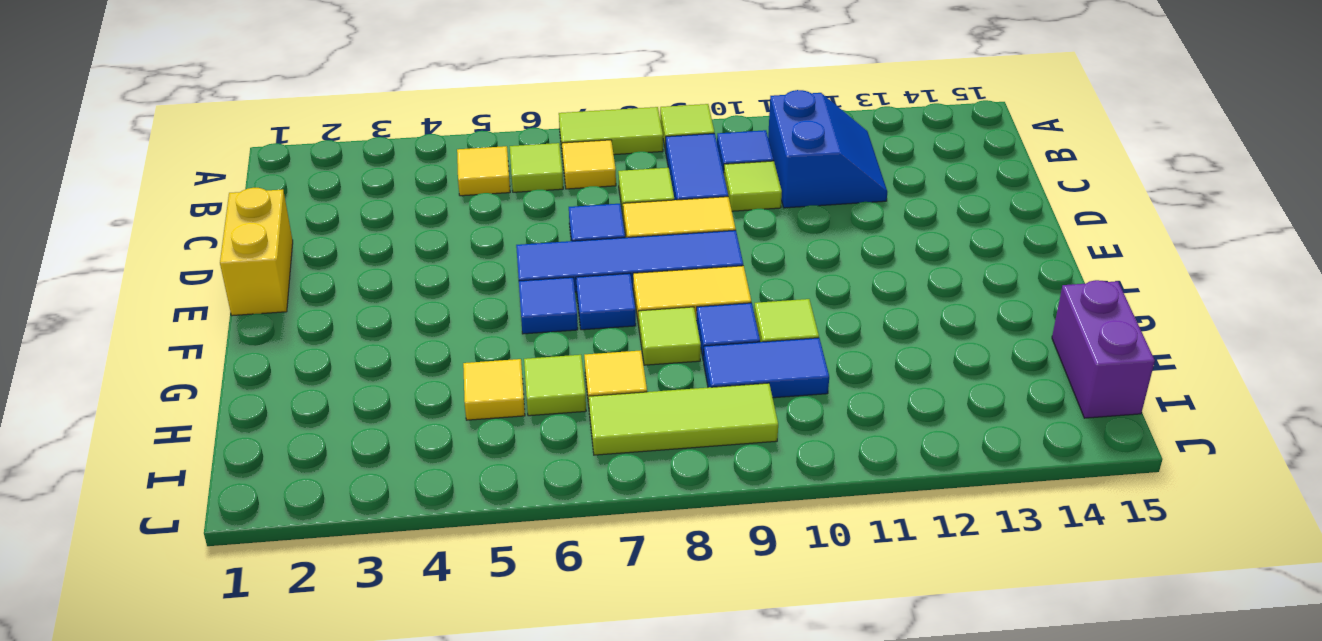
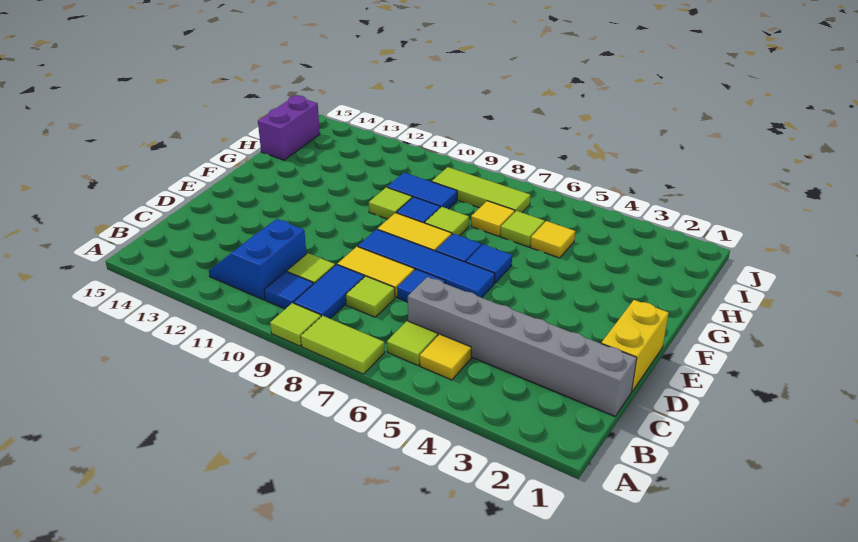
yellow 1x1 tile [562,140,616,189] -> none
none -> grey 1x6 brick [408,277,637,416]

